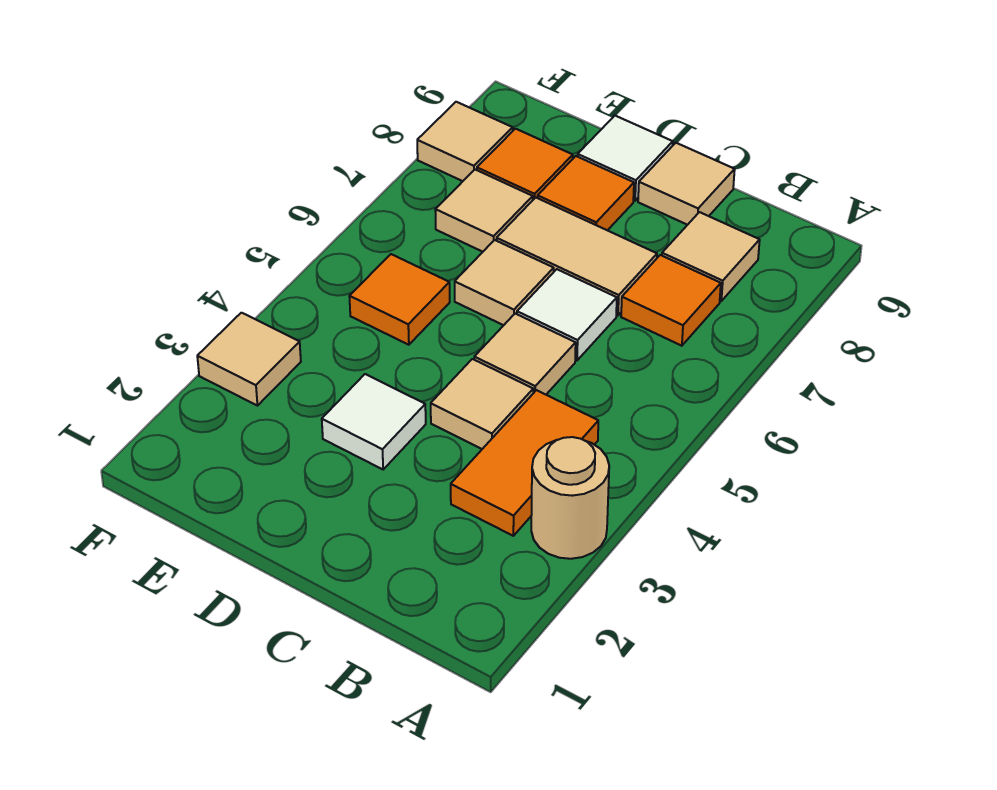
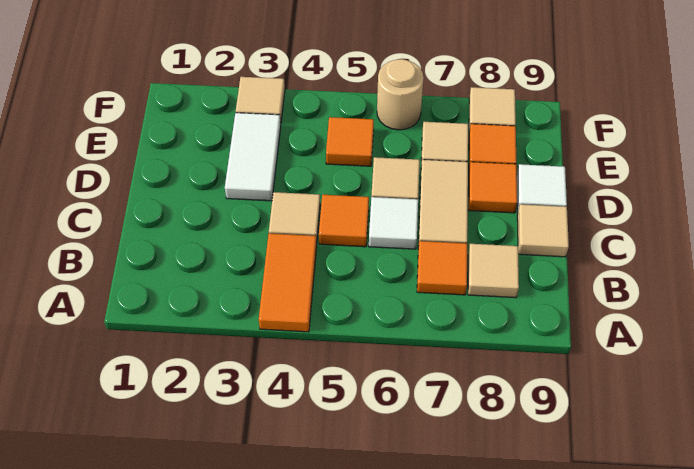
tan 1x1 round brick [531,437,609,559] -> tan 1x1 round brick moved to [377,59,424,130]
orange 1x2 tile [451,390,598,536] -> orange 1x2 tile turned to [259,233,317,332]
tan 1x1 tile [474,314,576,395] -> orange 1x1 tile [319,195,369,247]
white 1x1 tile [322,374,426,469] -> white 1x2 tile [225,113,281,201]

